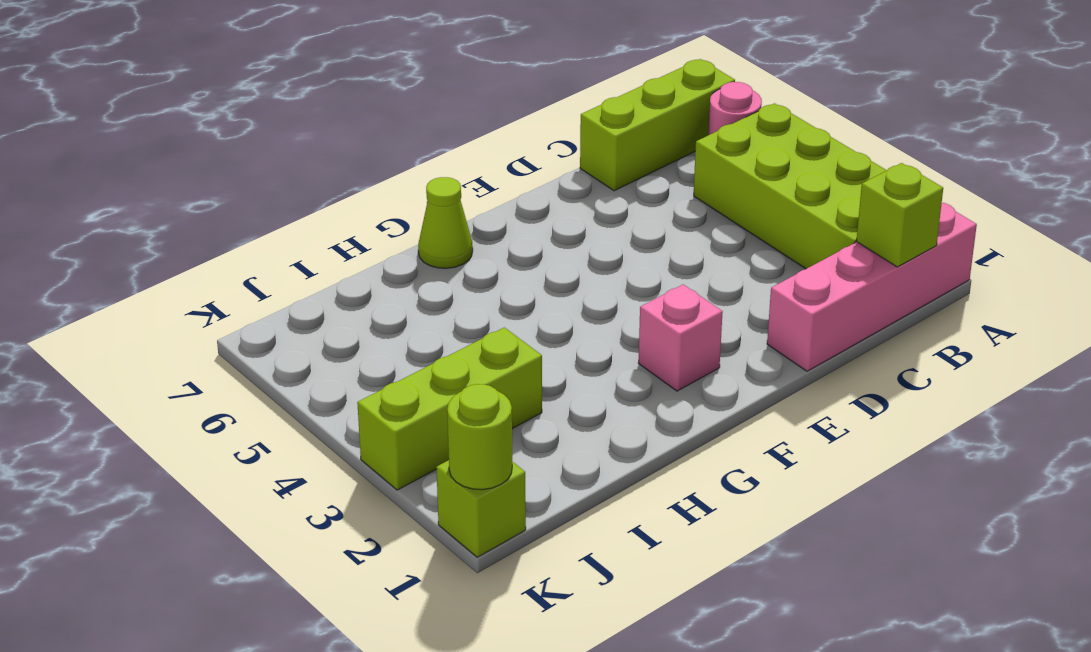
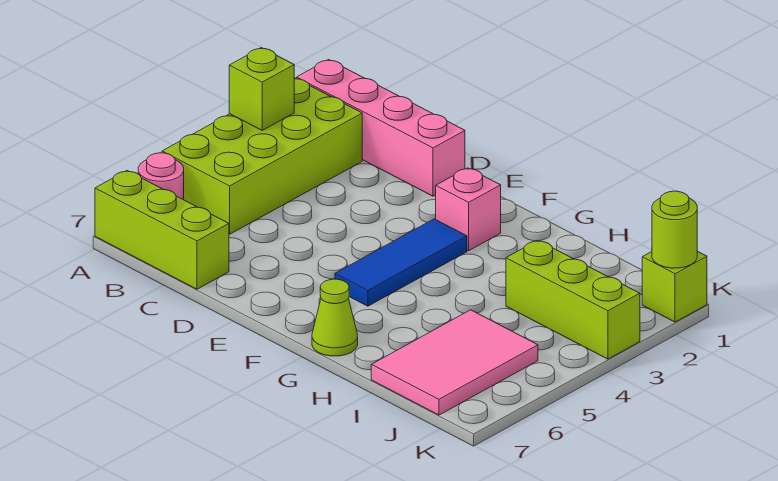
lime 1x1 brick [856,163,943,267] -> lime 1x1 brick moved to [229,48,294,130]
none -> blue 1x3 tile [335,219,467,306]
none -> pink 2x3 tile [371,310,538,415]

